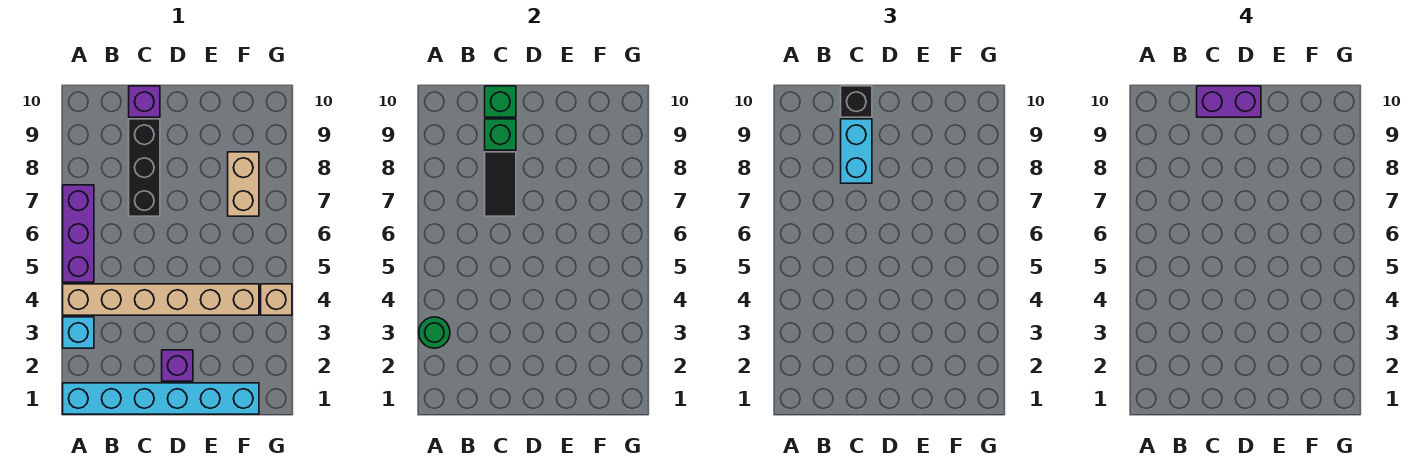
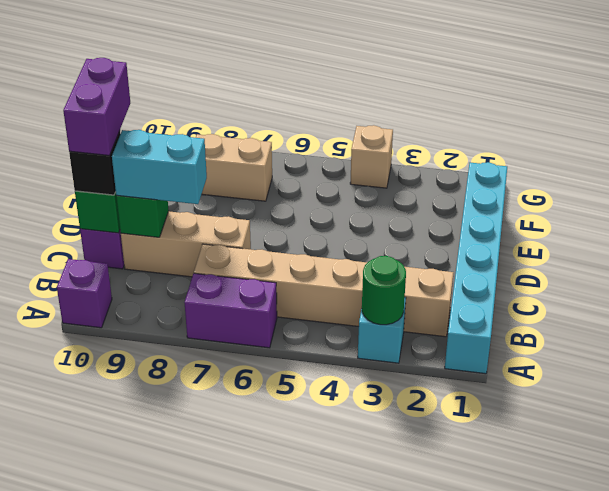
tan 1x6 brick [63,284,259,315] -> tan 1x6 brick turned to [194,244,454,337]
purple 1x3 brick [63,185,94,282] -> purple 1x2 brick [184,273,277,348]
black 1x3 brick [129,119,160,216] -> tan 1x3 brick [121,211,251,277]
black 1x2 tile [485,152,516,216] -> none
purple 1x1 brick [162,350,193,381] -> purple 1x1 brick moved to [57,259,112,328]

